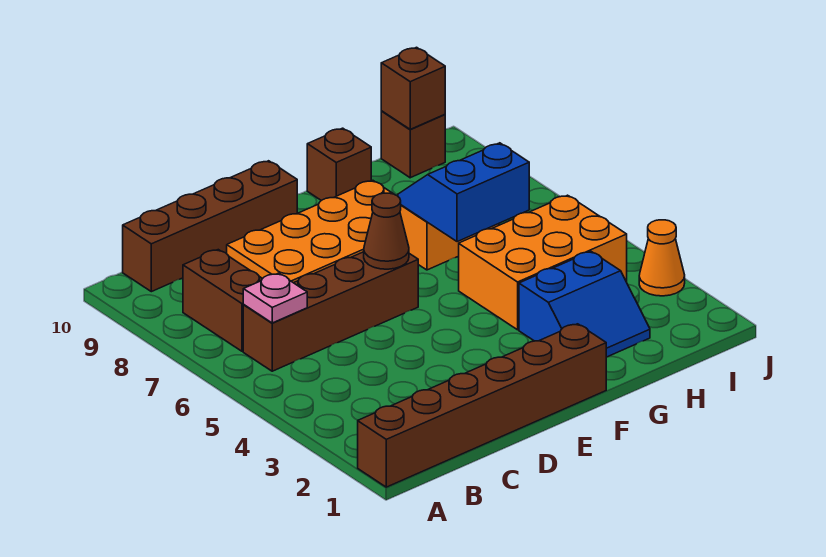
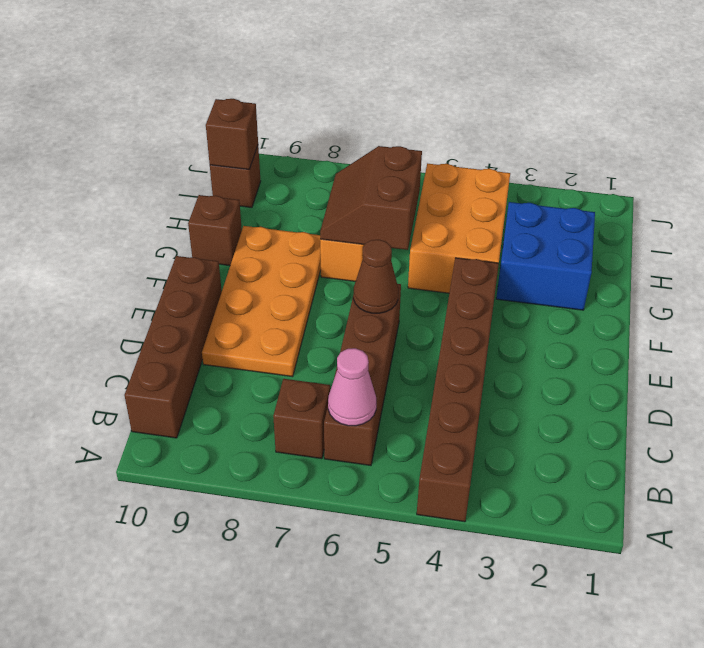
brown 1x6 brick [358,324,606,487] -> brown 1x6 brick moved to [417,258,499,522]
pink 1x1 plate [243,273,307,323] -> pink 1x1 cone [328,348,376,426]
brown 1x2 brick [183,250,262,351] -> brown 1x1 brick [273,379,330,459]
blue 2x2 slope [519,252,650,357] -> blue 2x2 brick [496,202,595,310]
blue 2x2 slope [398,143,529,242] -> brown 2x2 slope [320,146,422,250]
orange 1x1 cone [639,220,685,296] -> none

